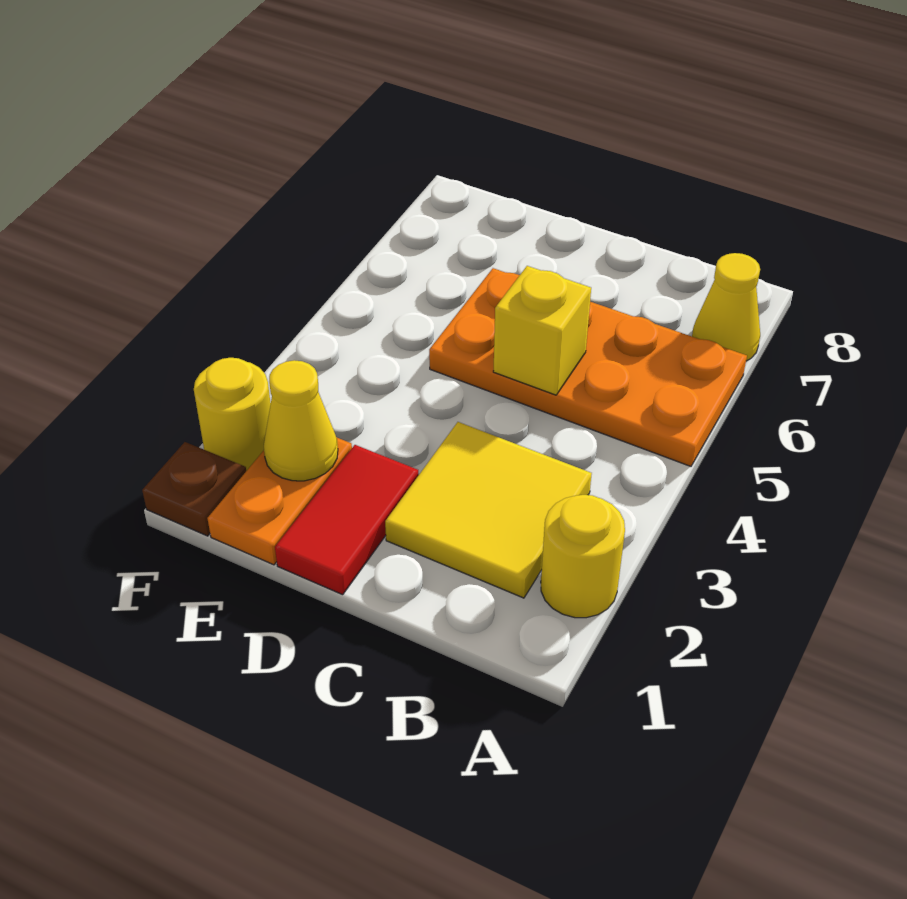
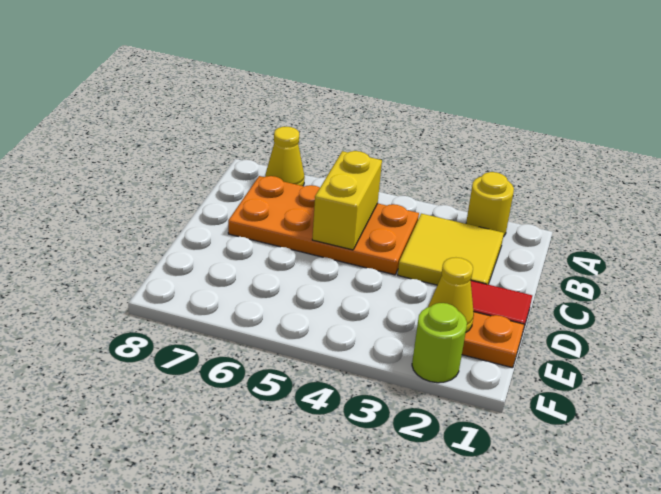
orange 2x4 plate [429,268,747,466] -> orange 2x4 plate turned to [228,176,419,275]
yellow 1x1 brick [493,266,591,395] -> yellow 1x2 brick [312,151,382,250]
brown 1x1 plate [142,442,246,536] -> none
yellow 1x1 round brick [194,358,271,471] -> lime 1x1 round brick [412,303,467,383]

